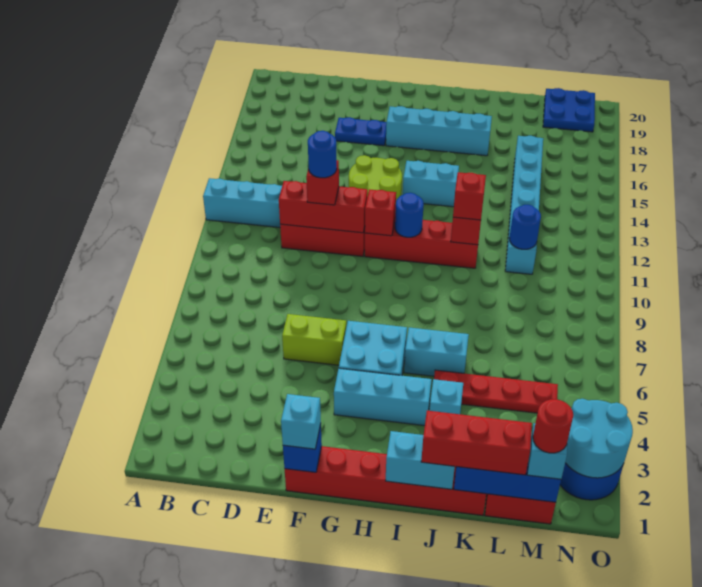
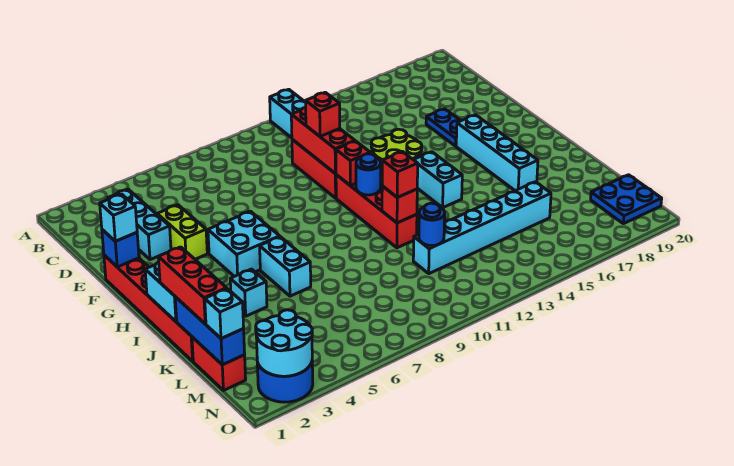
lime 1x2 brick [282,314,346,365] -> lime 1x2 brick moved to [157,205,207,259]
blue 1x1 round brick [308,131,337,178] -> none
cyan 1x3 brick [334,368,432,426] -> cyan 1x3 brick moved to [107,189,171,260]
red 1x4 plate [434,370,558,413] -> none
red 1x1 round brick [533,399,573,453] -> none

